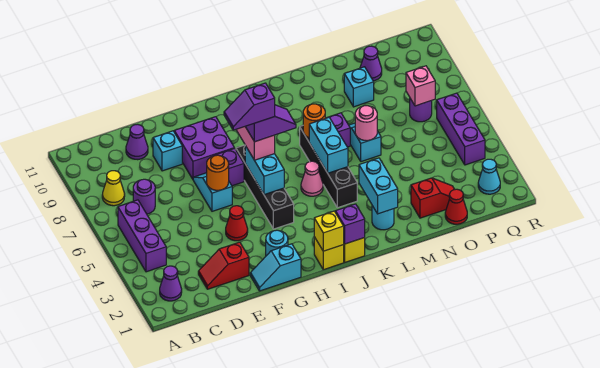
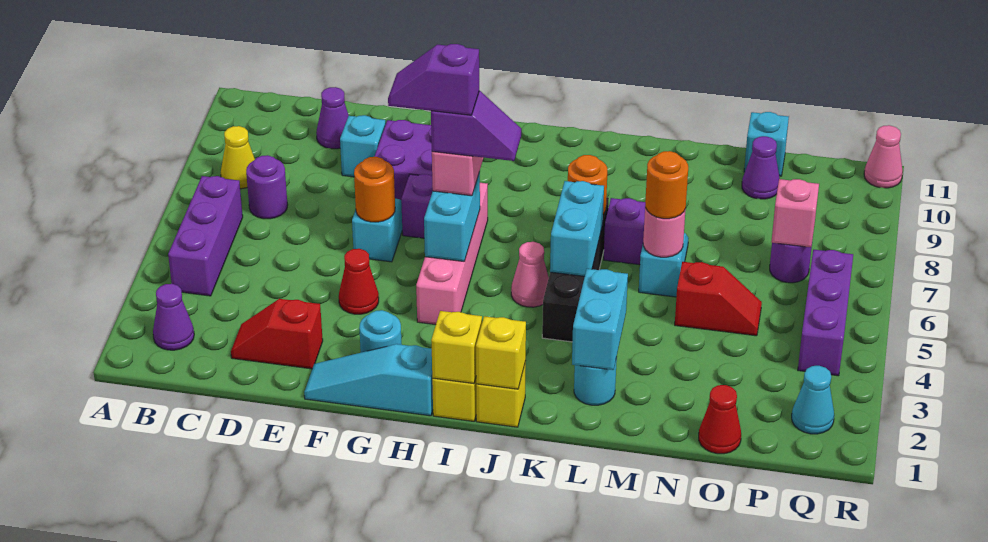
cyan 1x2 slope [250,244,301,291] -> cyan 1x3 slope [304,344,433,416]
black 1x4 brick [236,145,294,229] -> pink 1x4 brick [416,183,488,325]
purple 1x1 brick [335,204,365,244] -> yellow 1x1 brick [476,316,526,389]
none -> orange 1x1 round brick [645,151,688,219]
red 1x2 slope [411,178,455,218] -> red 1x2 slope moved to [675,262,762,336]
cyan 1x1 brick [344,67,374,107] -> cyan 1x1 brick moved to [744,112,789,176]
none -> pink 1x1 cone [864,125,903,188]

